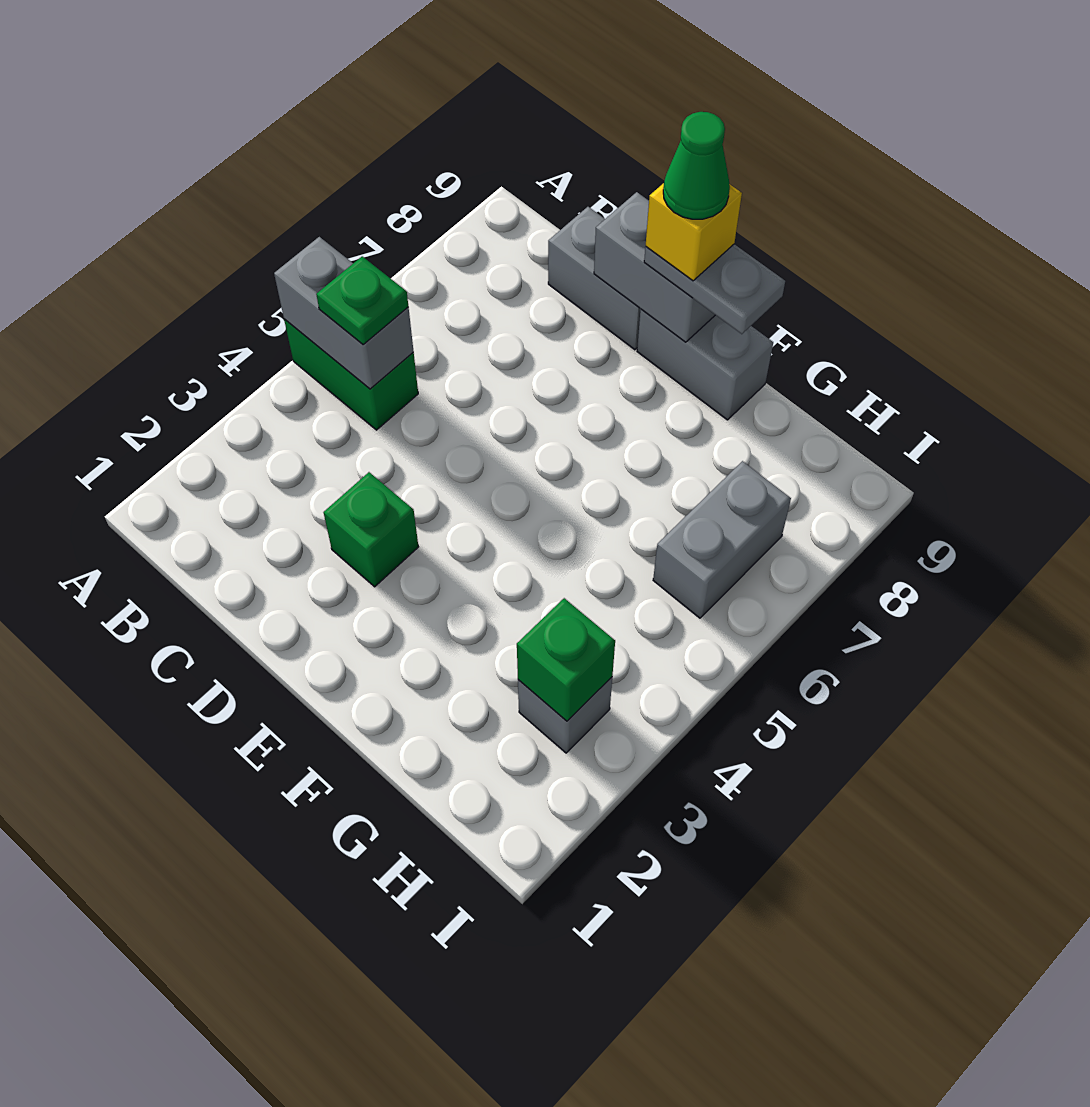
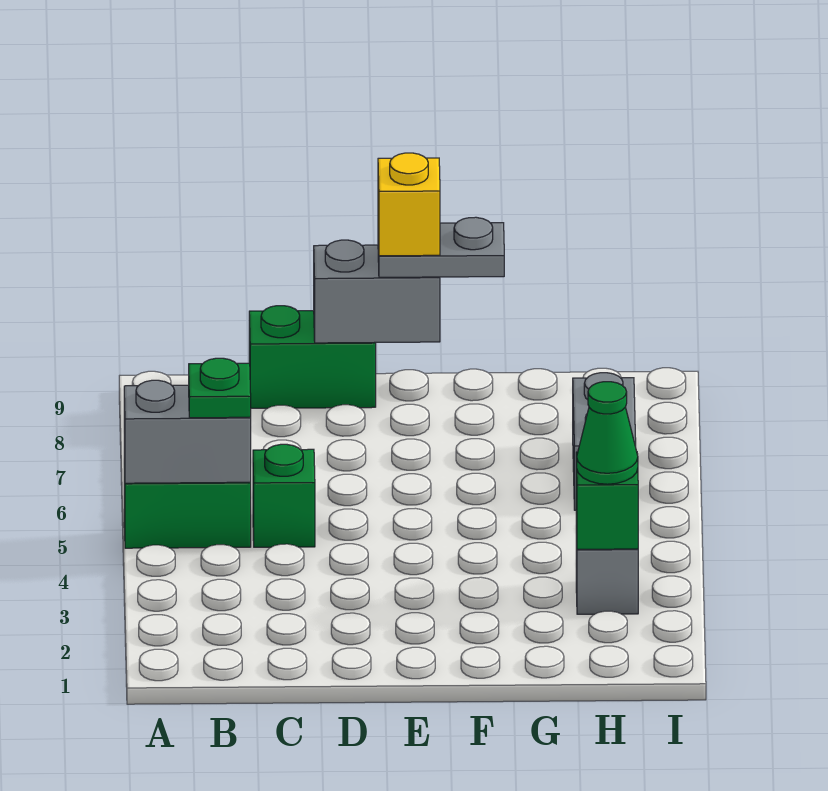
grey 1x2 brick [548,207,640,350] -> green 1x2 brick [249,306,376,408]
green 1x1 brick [324,472,418,587] -> green 1x1 brick moved to [253,444,315,547]
grey 1x2 brick [637,309,773,420] -> none
green 1x1 cone [663,112,730,219] -> green 1x1 cone moved to [576,382,638,484]

